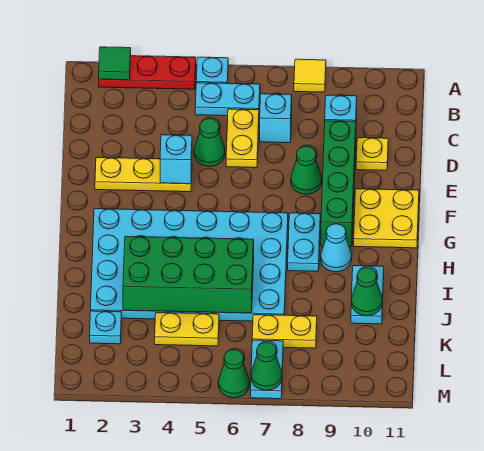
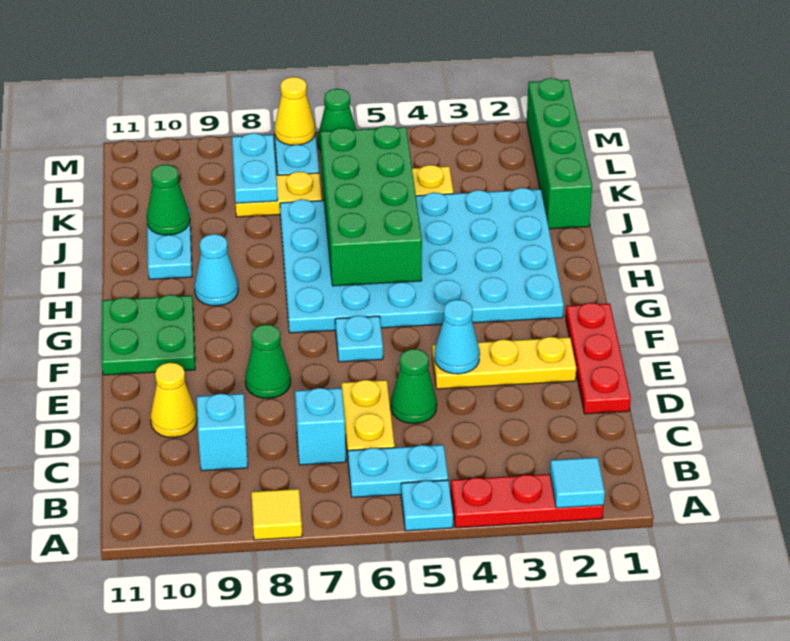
green 1x1 tile [99,47,131,80] -> cyan 1x1 tile [550,457,605,508]
none -> red 1x3 plate [566,303,631,414]
green 1x4 brick [321,121,356,247] -> green 1x4 brick moved to [527,78,592,229]
yellow 1x1 plate [356,138,388,170] -> yellow 1x1 cone [150,363,197,438]
cyan 1x1 brick [160,135,192,184] -> cyan 1x1 cone [435,300,480,374]
yellow 2x2 plate [354,189,419,248] -> green 2x2 plate [102,295,195,375]
cyan 1x2 plate [288,213,320,271] -> cyan 1x2 plate moved to [232,133,278,203]
green 2x4 brick [123,236,254,313] -> green 2x4 brick turned to [320,126,422,286]
cyan 1x1 plate [90,311,121,344] -> cyan 1x1 plate moved to [335,316,383,362]
green 1x1 cone [251,342,282,390] -> yellow 1x1 cone [275,77,315,145]

